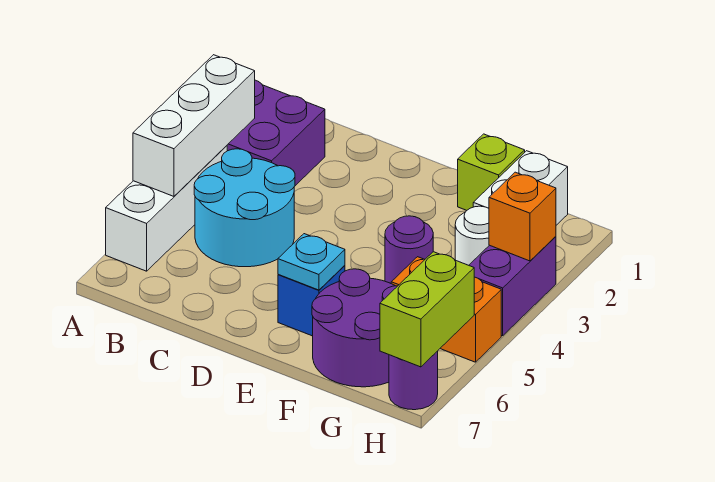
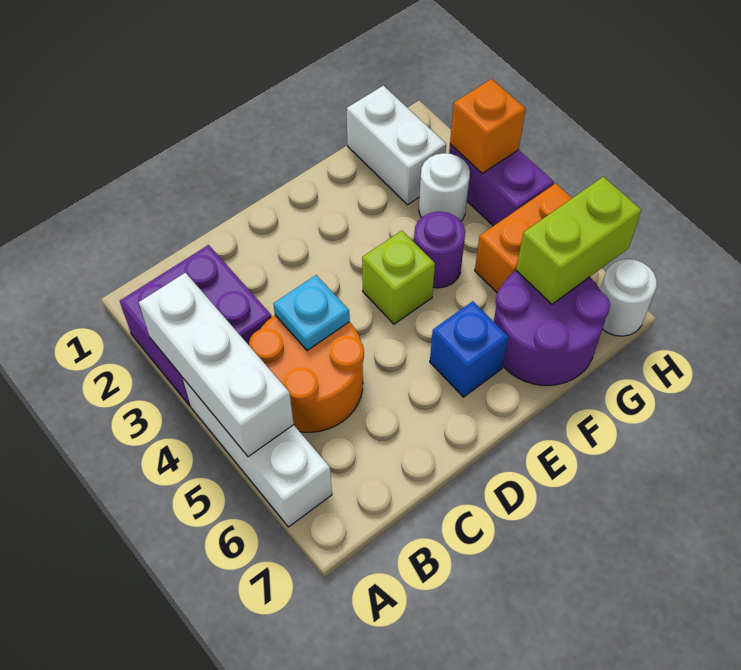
cyan 2x2 round brick [194,149,295,267] -> orange 2x2 round brick [249,315,364,432]
cyan 1x1 plate [278,234,345,290] -> cyan 1x1 plate moved to [273,275,350,351]
lime 1x1 brick [458,134,525,211] -> lime 1x1 brick moved to [362,231,435,324]
lime 1x2 brick [380,252,474,367] -> lime 1x2 brick turned to [516,177,641,304]
purple 1x1 round brick [389,351,438,410] -> white 1x1 round brick [600,259,657,336]

